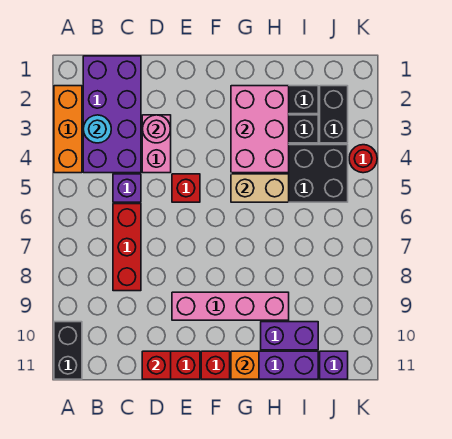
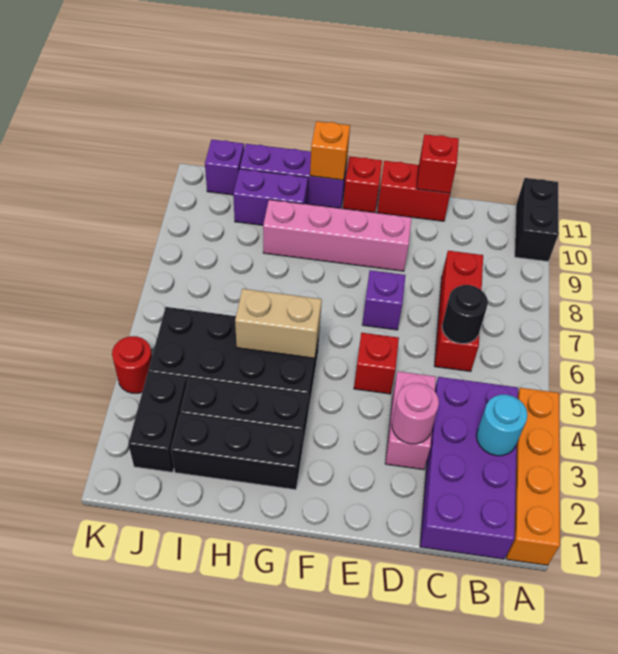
orange 1x3 brick [54,86,82,173] -> orange 1x4 brick [506,388,560,565]
purple 1x1 brick [113,174,141,202] -> purple 1x1 brick moved to [362,270,406,330]
none -> black 1x1 round brick [442,285,488,344]
pink 2x3 brick [231,86,289,173] -> none

